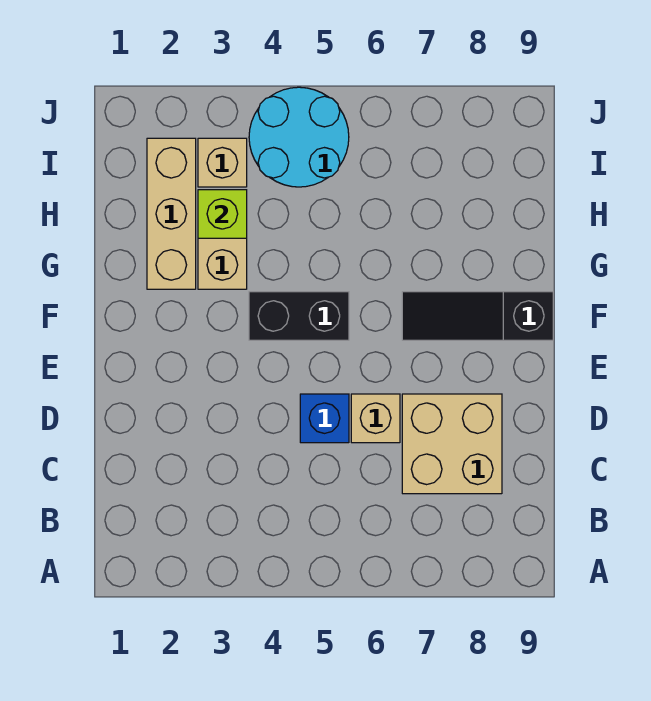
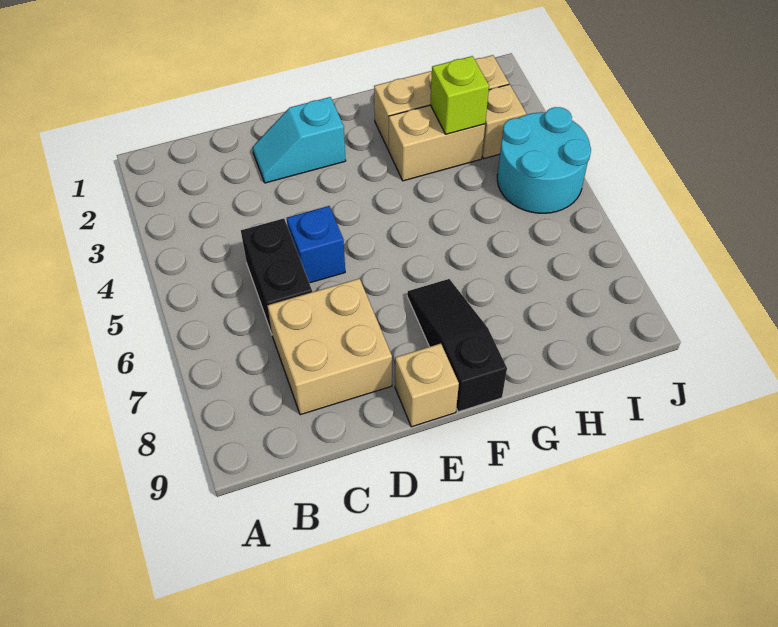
none -> cyan 1x2 slope [252,97,346,183]
tan 1x1 brick [351,394,400,443] -> tan 1x1 brick moved to [395,344,459,427]
black 1x2 brick [249,292,349,340] -> black 1x2 brick moved to [241,218,312,334]

